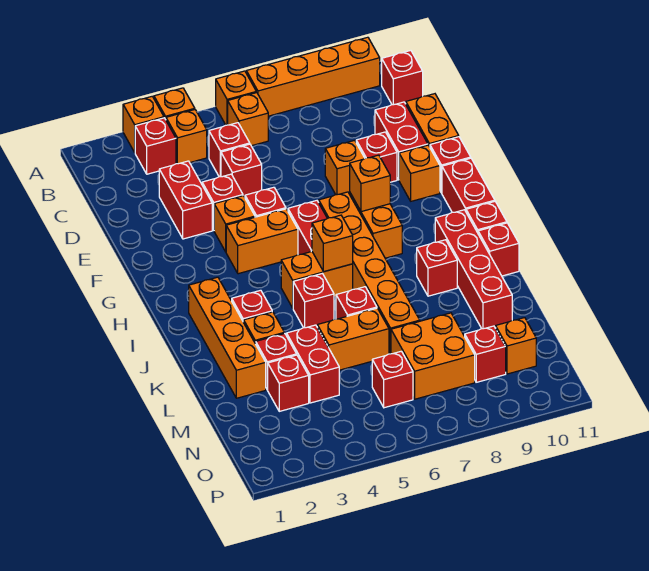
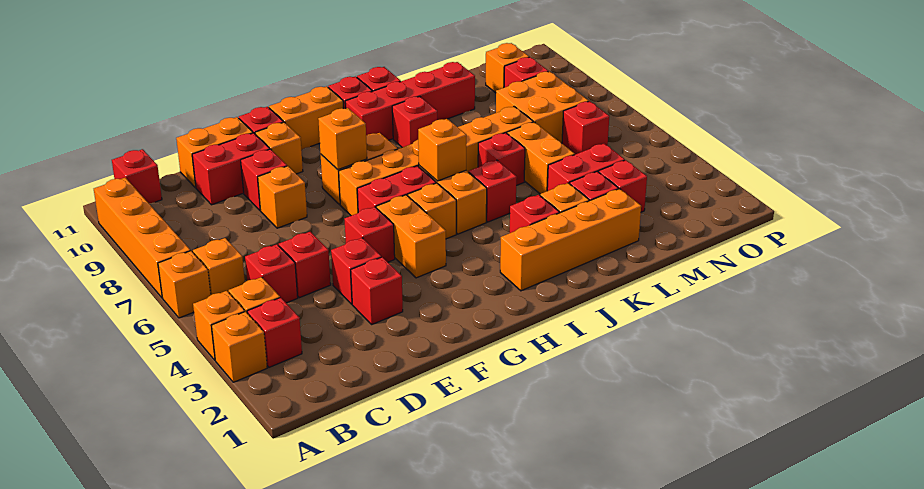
red 1x2 brick [159,161,212,239] -> red 1x1 brick [351,257,403,324]
orange 1x1 brick [214,196,255,252] -> orange 1x1 brick moved to [408,183,456,239]
red 1x2 brick [442,158,495,212] -> orange 1x2 brick [269,86,344,150]

